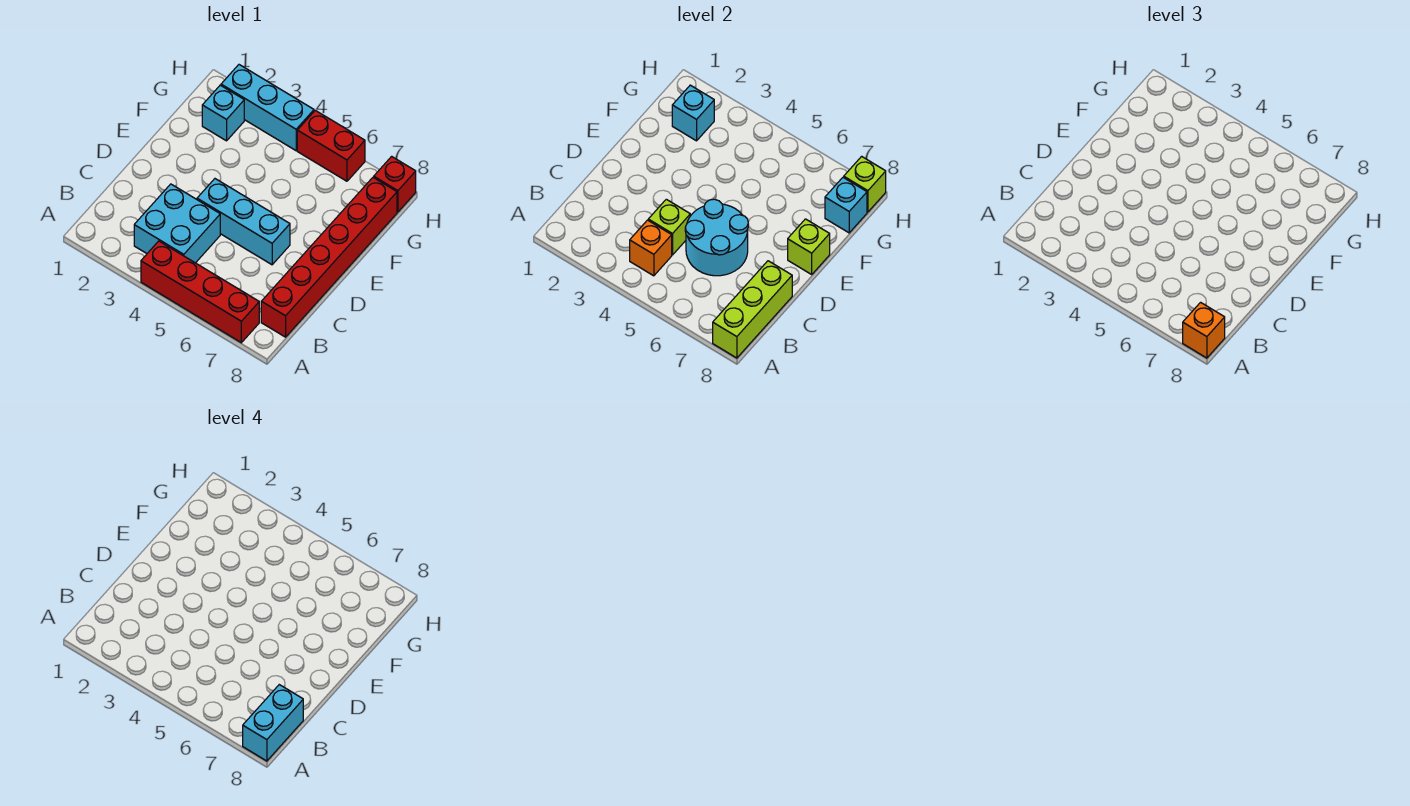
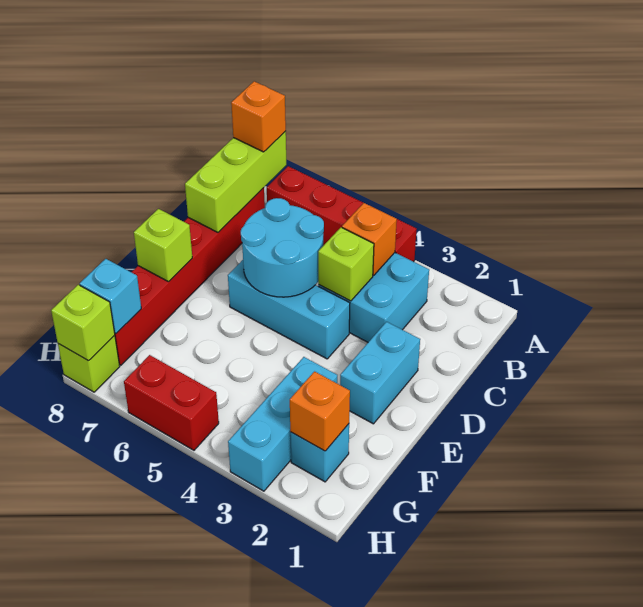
cyan 1x2 brick [243,685,303,761] -> cyan 1x2 brick moved to [340,322,420,424]
cyan 1x1 brick [672,85,714,141] -> orange 1x1 brick [290,372,350,451]
cyan 1x3 brick [221,65,314,151] -> cyan 1x3 brick turned to [228,357,337,491]
red 1x1 brick [374,156,416,212] -> lime 1x1 brick [58,335,120,392]

